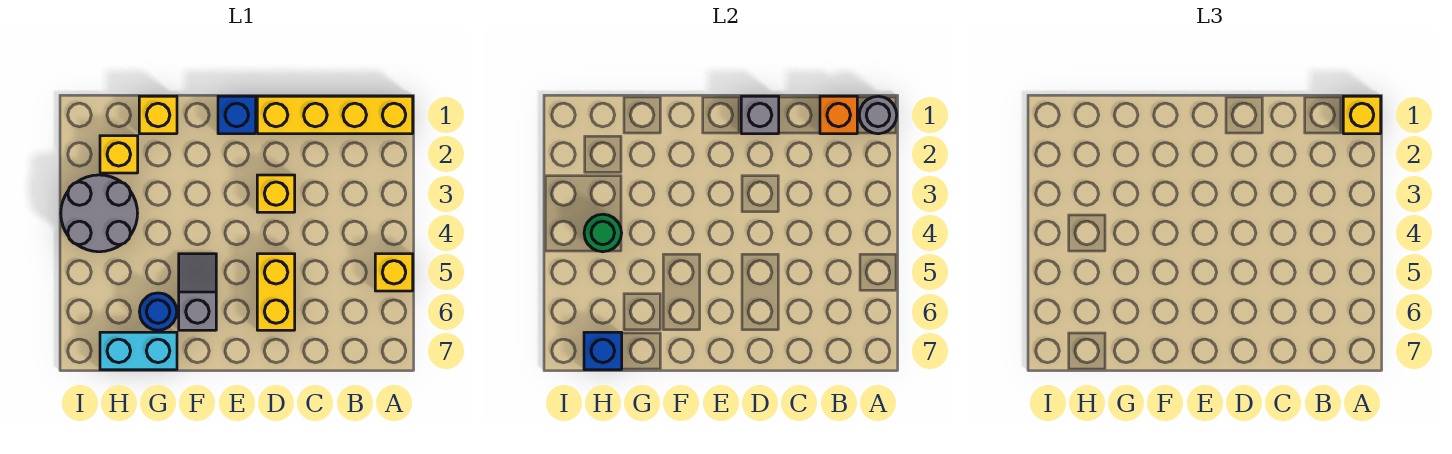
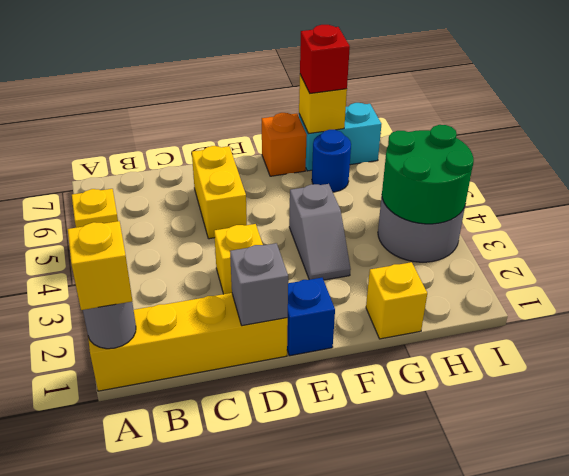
orange 1x1 brick [820,96,857,134] -> orange 1x1 brick moved to [262,113,307,176]
grey 1x2 slope [179,254,216,330] -> grey 1x2 slope moved to [289,184,351,280]
none -> red 1x1 brick [300,25,350,93]
yellow 1x1 brick [100,136,138,173] -> yellow 1x1 brick moved to [299,75,347,134]
green 1x1 round brick [584,214,621,252] -> green 2x2 round brick [382,125,474,224]
blue 1x1 brick [584,332,622,370] -> none

